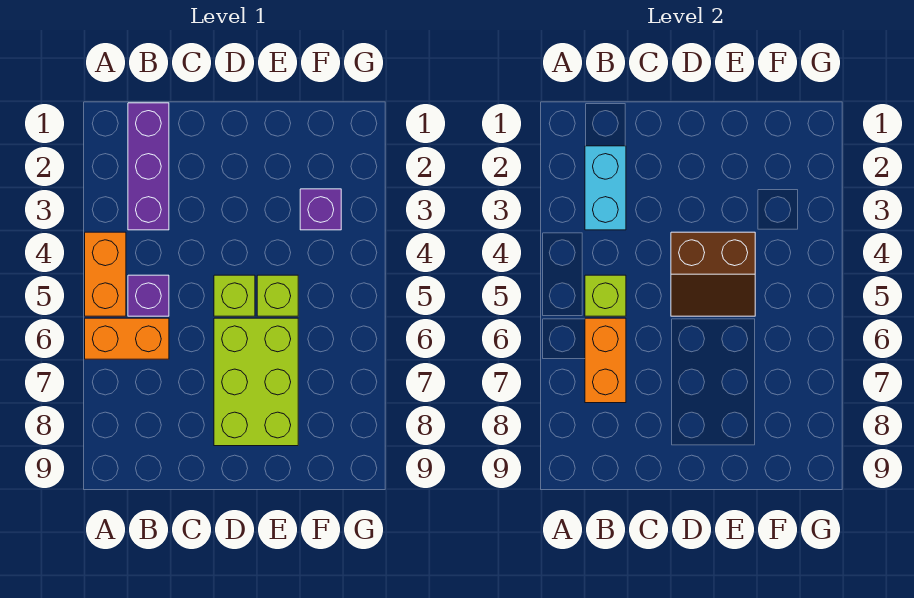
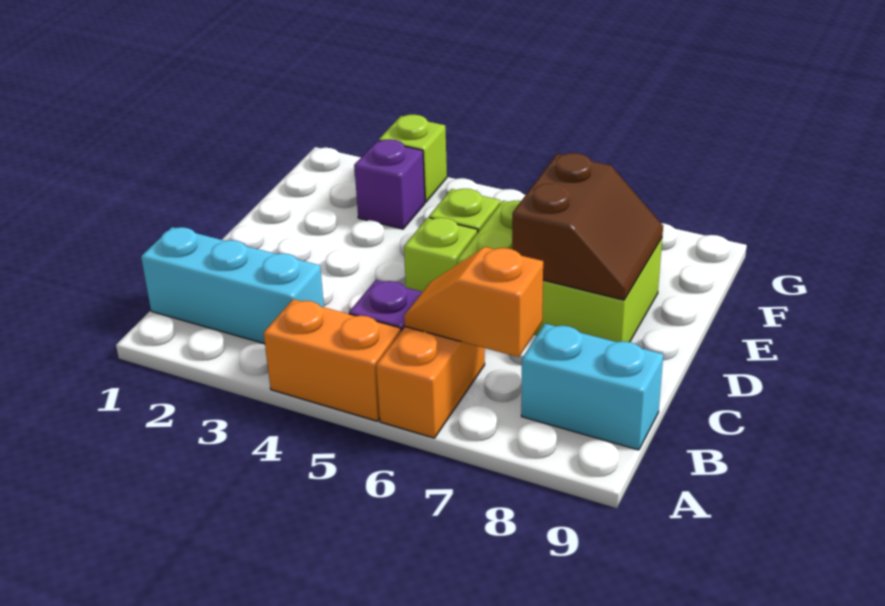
purple 1x3 brick [128,103,169,230] -> cyan 1x3 brick [141,227,324,344]
cyan 1x2 brick [585,146,626,230] -> cyan 1x2 brick moved to [521,324,663,450]
lime 1x1 brick [585,275,626,316] -> lime 1x1 brick moved to [379,115,447,202]
orange 1x2 brick [585,318,626,403] -> orange 1x2 slope [404,247,543,357]
brown 2x2 slope [671,232,755,316] -> brown 2x2 slope moved to [512,153,663,300]

